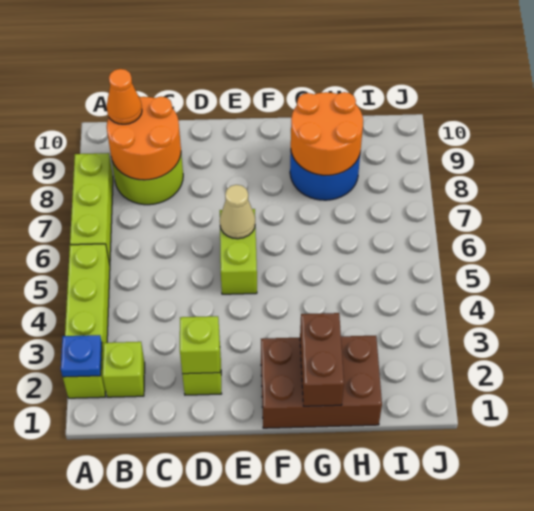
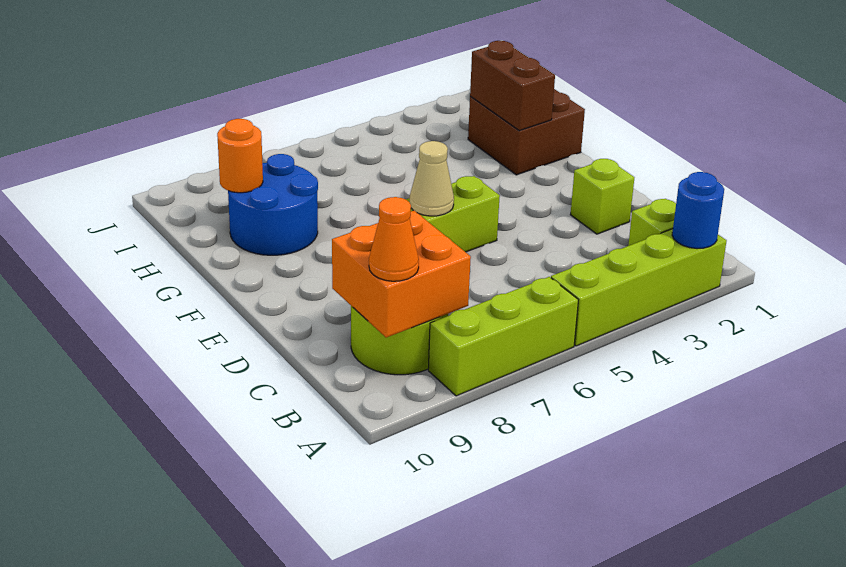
blue 1x1 plate [61,335,102,377] -> blue 1x1 round brick [672,172,724,249]
orange 2x2 round brick [107,97,181,180] -> orange 2x2 brick [332,211,471,338]
lime 1x1 brick [180,316,220,374] -> none
brown 2x3 brick [261,336,382,428] -> brown 2x2 brick [468,89,585,175]
brown 1x2 brick [300,313,344,406] -> brown 1x2 brick turned to [470,41,555,131]
orange 2x2 round brick [291,92,363,175] -> orange 1x1 round brick [217,119,263,193]

